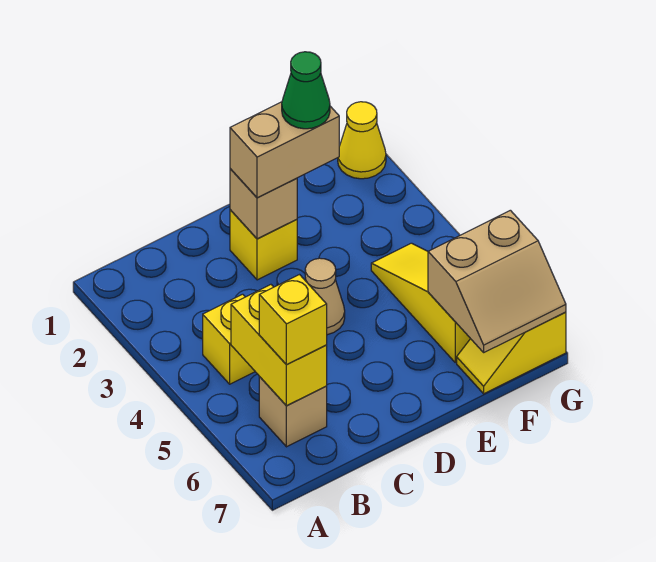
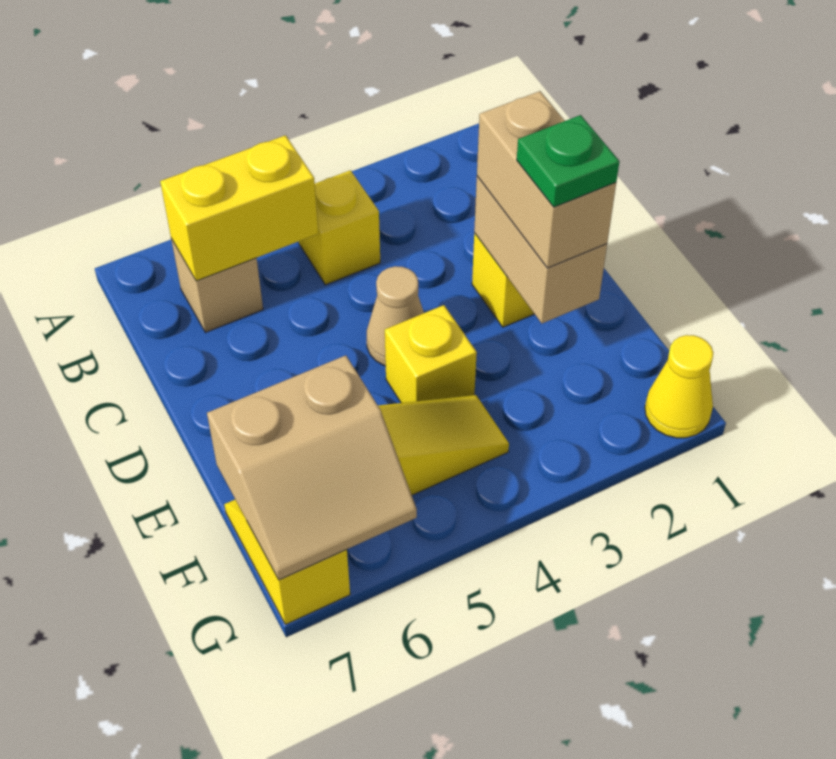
yellow 1x1 brick [259,275,327,365] -> yellow 1x1 brick moved to [385,305,477,403]
tan 1x1 brick [230,169,297,239] -> tan 1x2 brick [474,176,607,323]
green 1x1 cone [282,52,330,129] -> green 1x1 plate [517,115,620,207]
tan 2x2 slope [428,210,566,352] -> tan 2x2 slope turned to [207,355,417,580]

